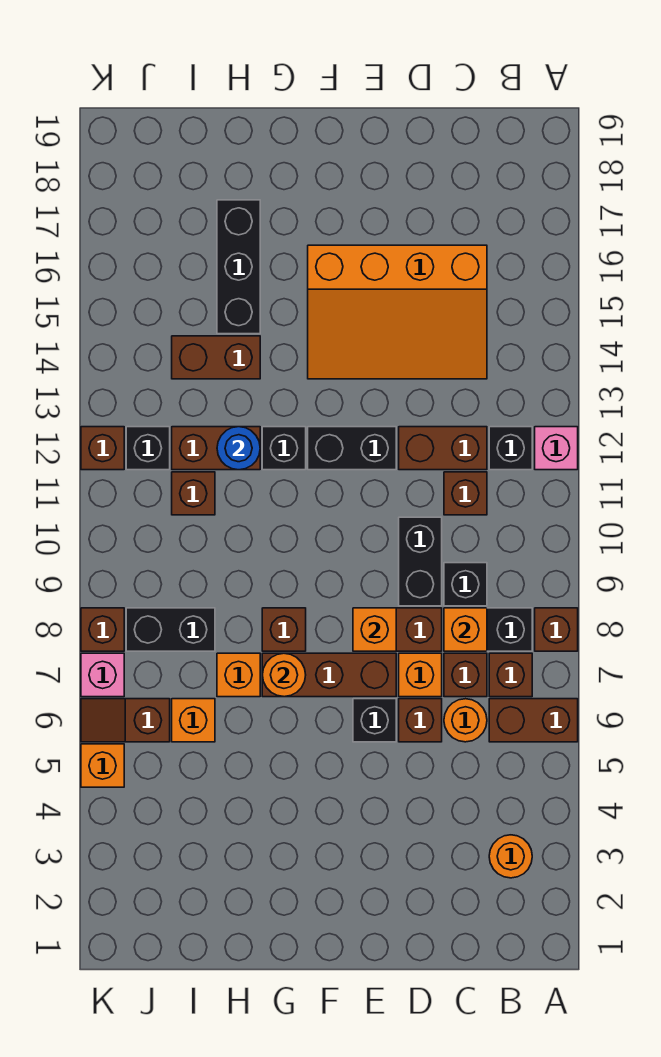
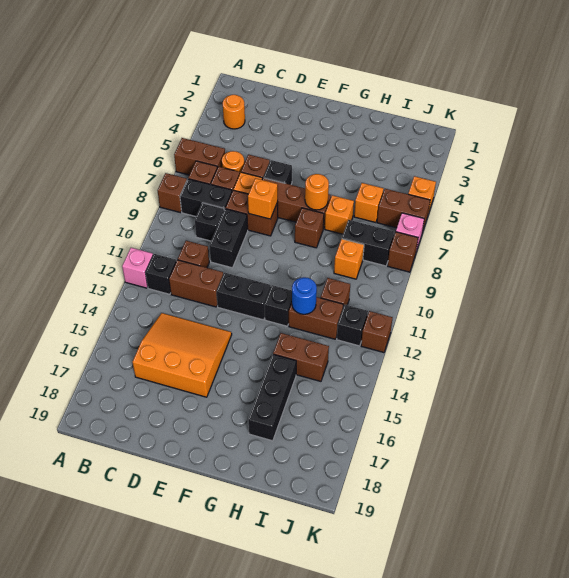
orange 1x1 brick [444,608,487,651] -> orange 1x1 brick moved to [334,239,364,279]
orange 3x4 slope [308,245,487,379] -> orange 3x3 slope [132,313,232,397]
brown 1x2 slope [81,699,170,742] -> brown 1x2 brick [377,189,430,233]

